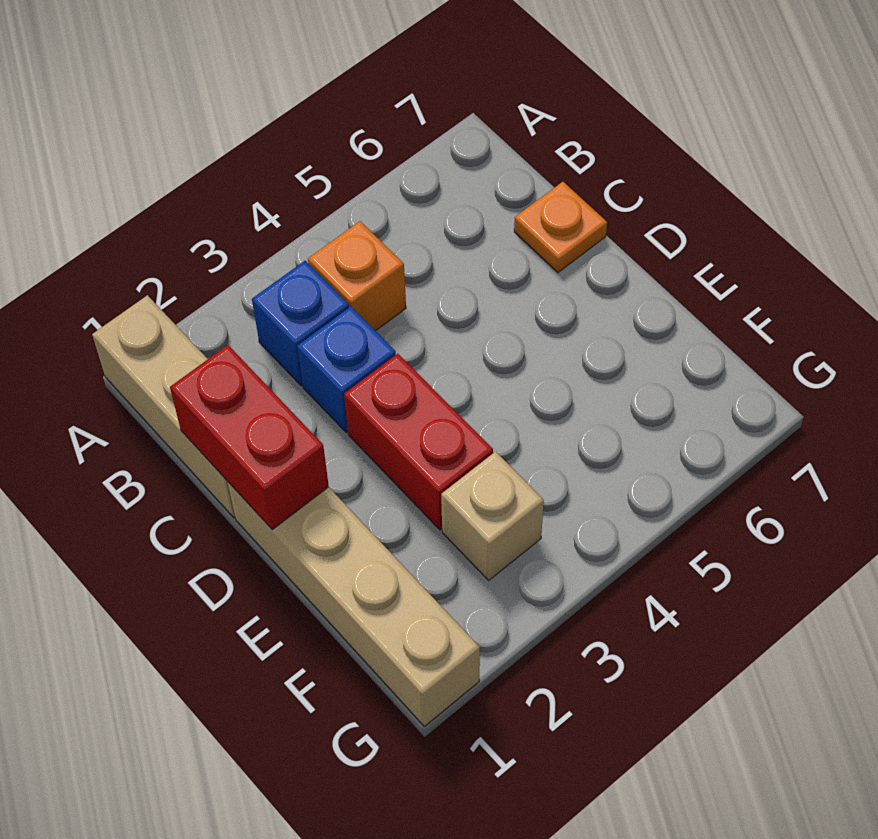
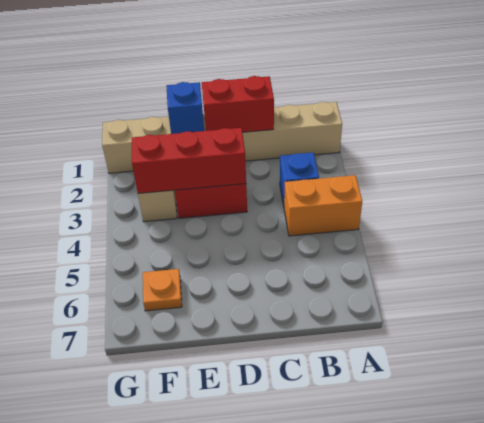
orange 1x1 brick [308,221,406,331] -> orange 1x2 brick [284,175,362,236]
blue 1x1 brick [297,307,396,433] -> blue 1x1 brick moved to [167,82,204,134]
orange 1x1 plate [514,182,607,273] -> orange 1x1 plate moved to [143,269,182,311]
none -> red 1x3 brick [132,128,246,193]

